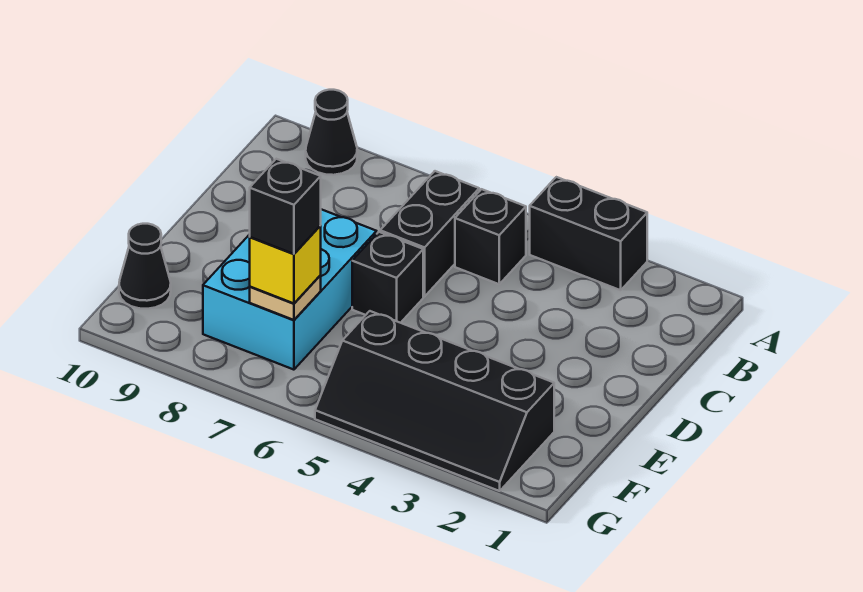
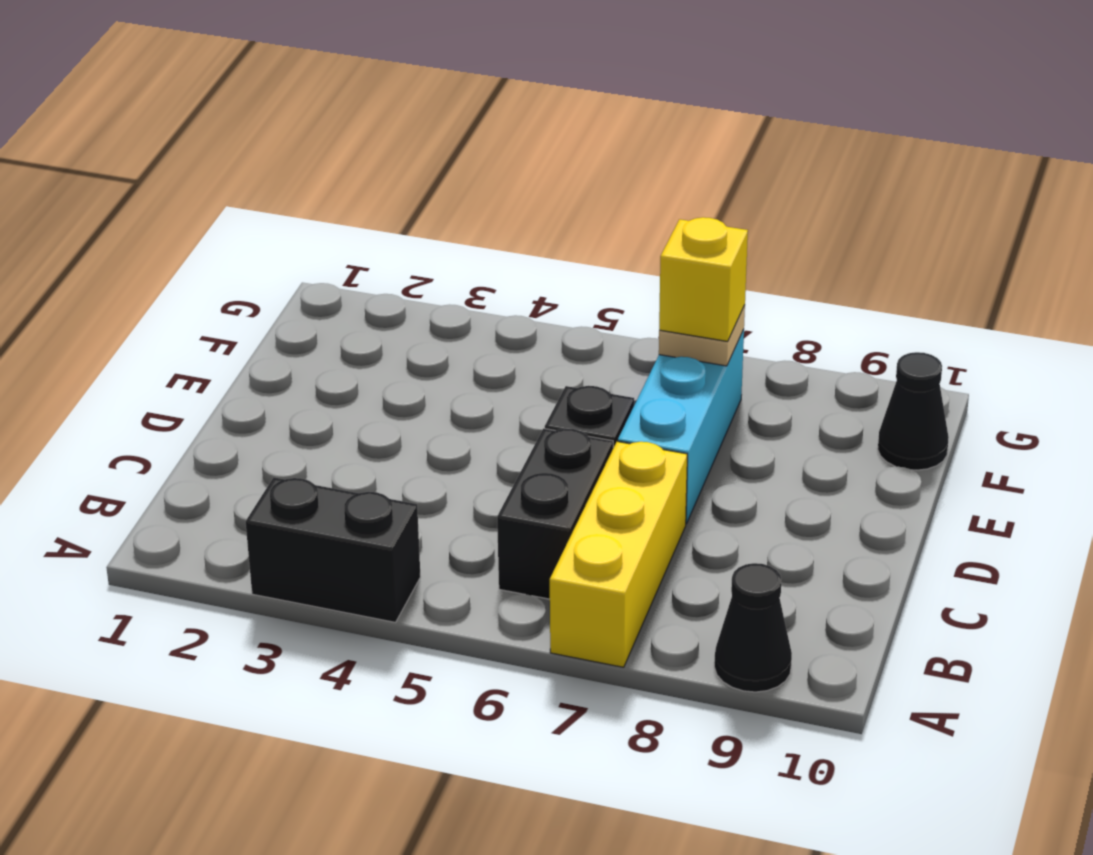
none -> yellow 1x3 brick [550,441,687,667]
black 1x1 brick [455,189,526,284] -> none
cyan 2x3 brick [203,209,377,370] -> cyan 1x3 brick [618,330,744,524]
black 2x4 slope [315,311,554,491] -> none
black 1x1 brick [250,159,321,254] -> none

